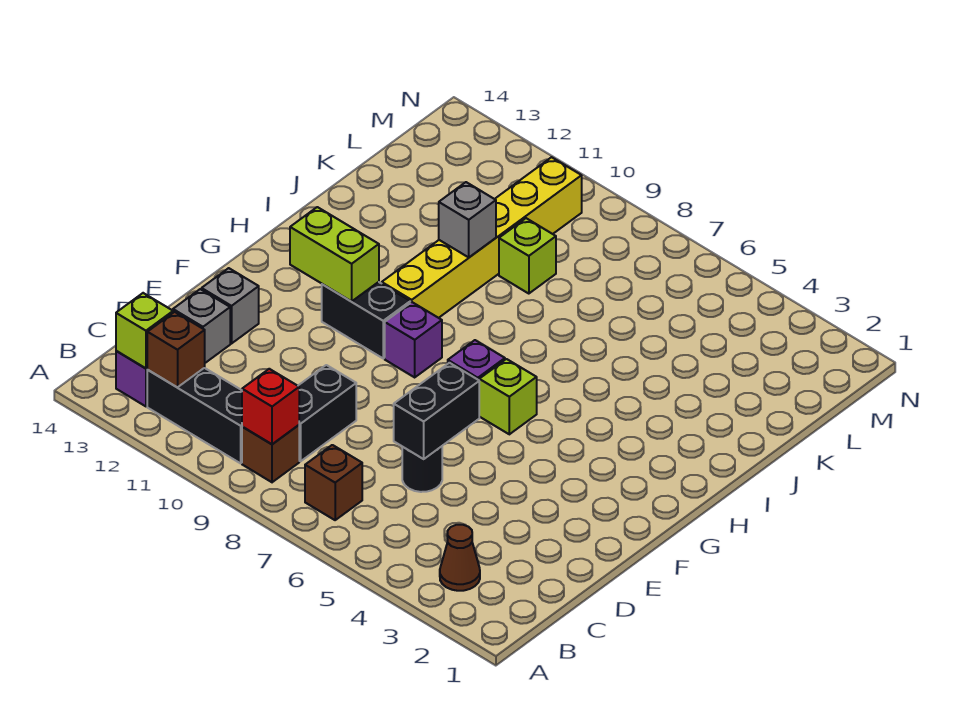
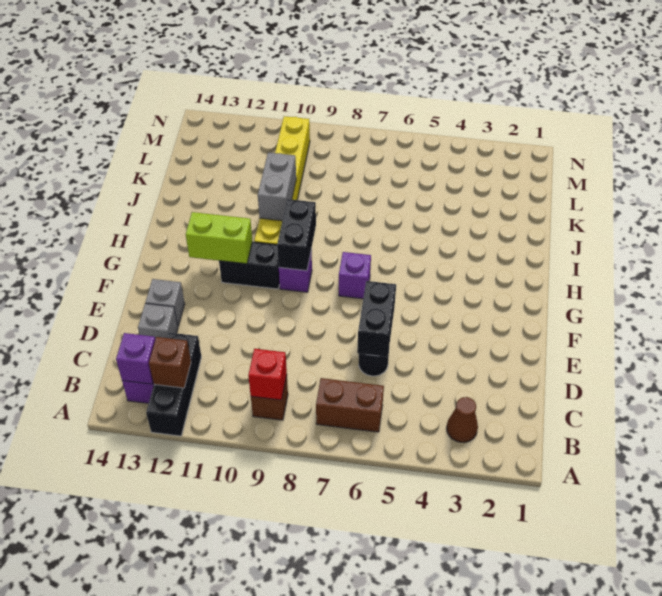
brown 1x1 brick [305,445,362,520] -> brown 1x2 brick [316,378,384,432]
black 1x3 brick [147,368,242,463] -> black 1x3 brick turned to [146,333,201,436]
lime 1x1 brick [116,293,173,368] -> purple 1x1 brick [116,333,155,384]
black 1x2 brick [298,365,356,461] -> black 1x2 brick moved to [277,199,316,271]
lime 1x1 brick [479,359,537,434] -> none
grey 1x1 brick [439,182,496,257] -> grey 1x2 brick [258,152,296,221]
lime 1x1 brick [499,218,556,294] -> none

